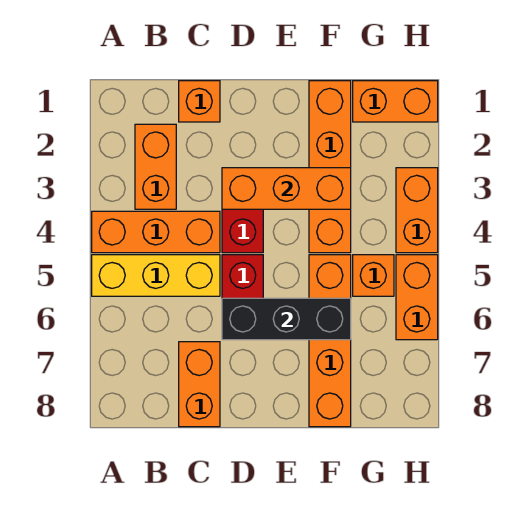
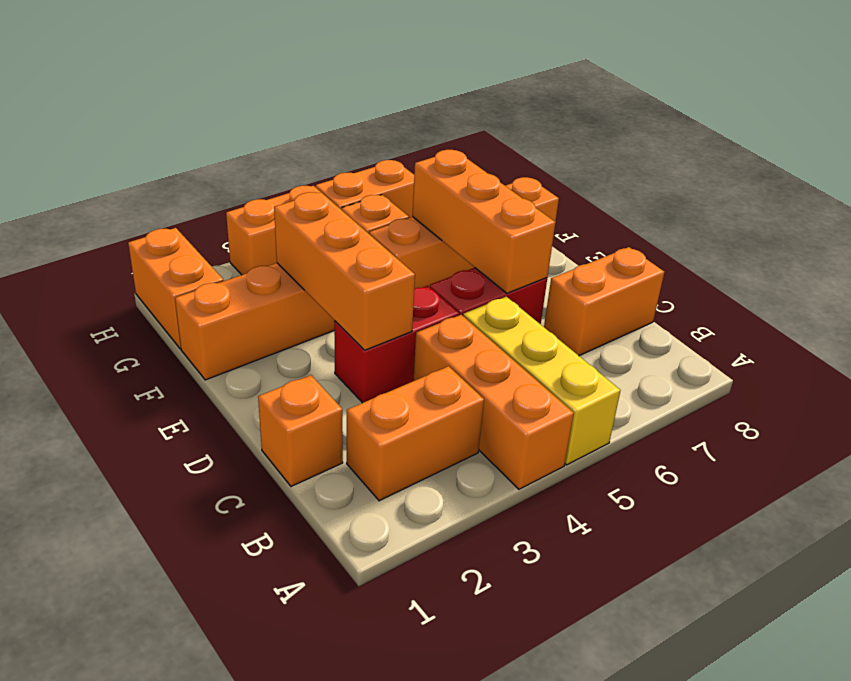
black 1x3 brick [222,298,351,340] -> orange 1x3 brick [412,150,556,293]

